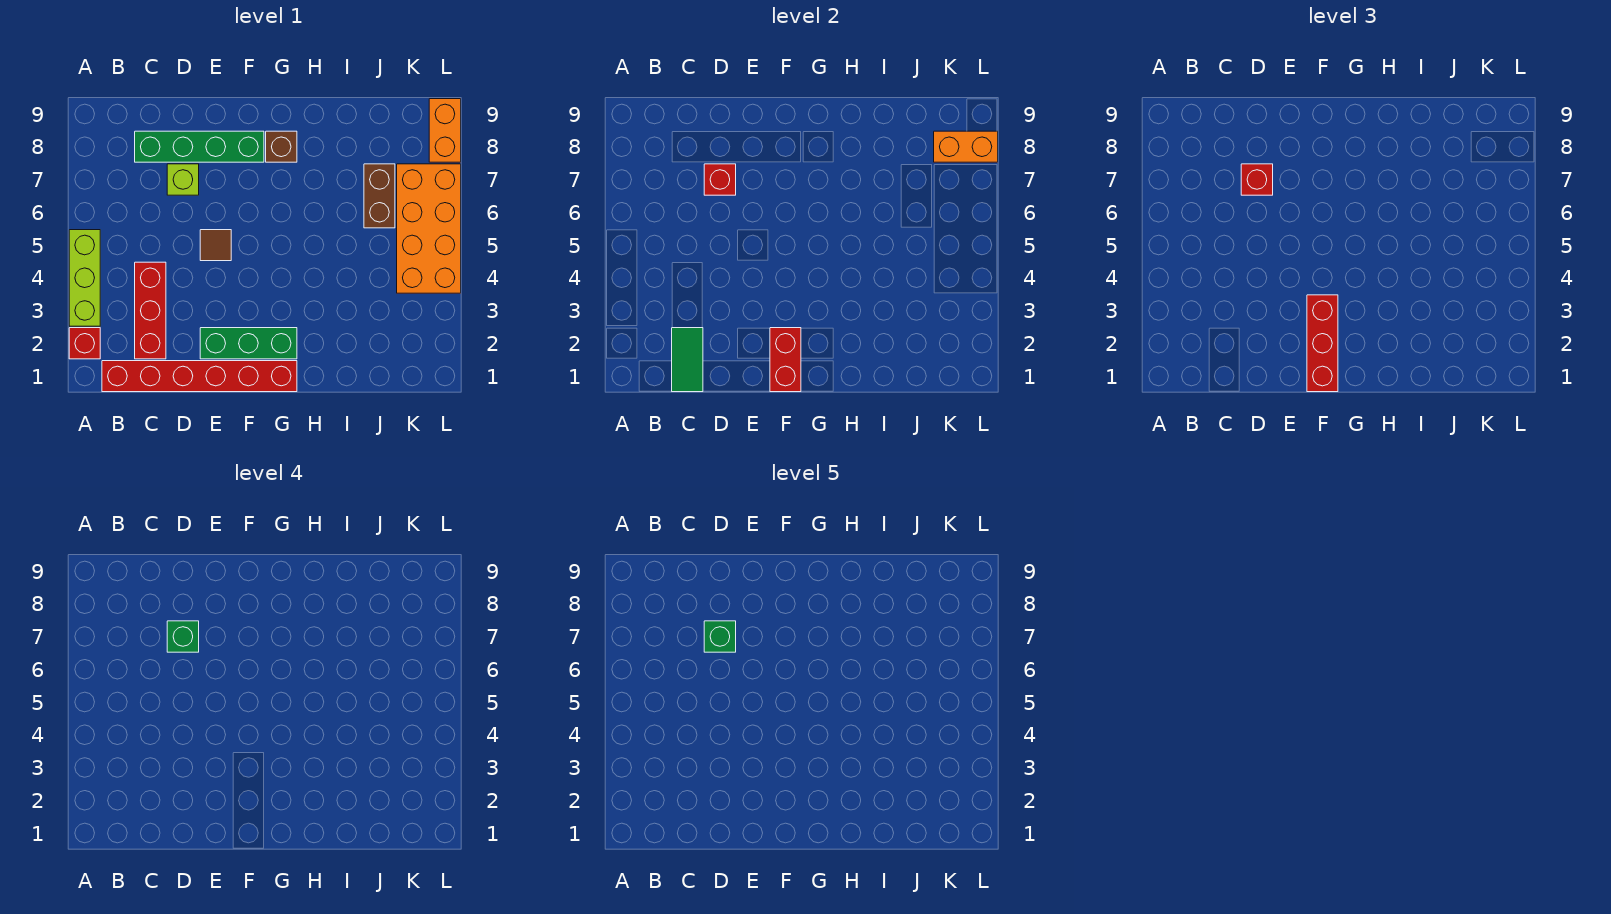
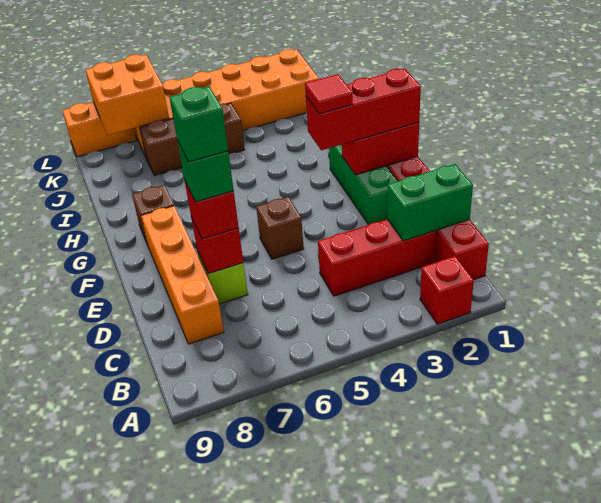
lime 1x3 brick [69,230,100,326] -> none
green 1x2 tile [672,328,703,392] -> green 1x2 brick [387,164,473,241]
green 1x4 brick [135,131,264,162] -> orange 1x4 brick [141,206,224,344]
brown 1x1 tile [200,230,231,261] -> brown 1x1 brick [256,197,304,259]
none -> red 1x1 tile [305,74,353,114]
brown 1x2 brick [364,164,395,228] -> brown 1x3 brick [140,103,245,176]
orange 2x4 brick [397,164,461,293] -> orange 2x6 brick [134,49,319,157]
orange 1x2 brick [934,131,998,162] -> orange 2x2 brick [85,54,169,135]

